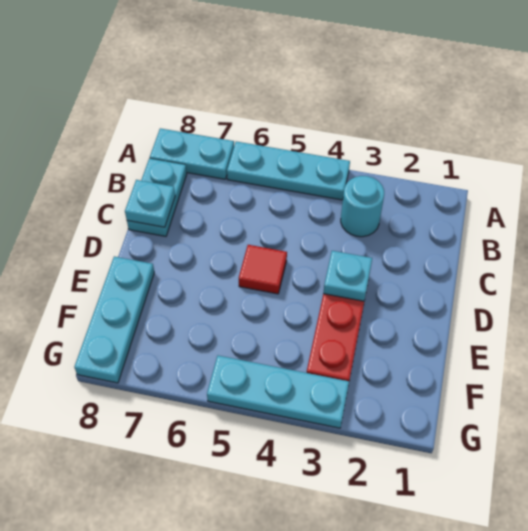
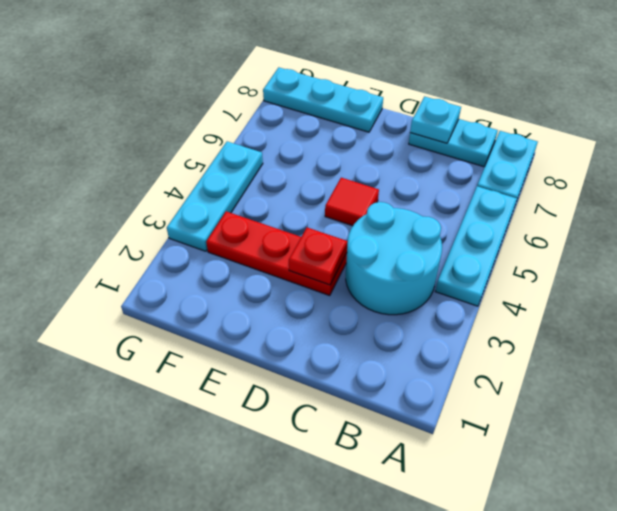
cyan 1x1 round brick [341,176,384,237] -> cyan 2x2 round brick [346,202,442,315]
cyan 1x1 plate [323,251,372,301] -> red 1x1 plate [289,228,348,285]

